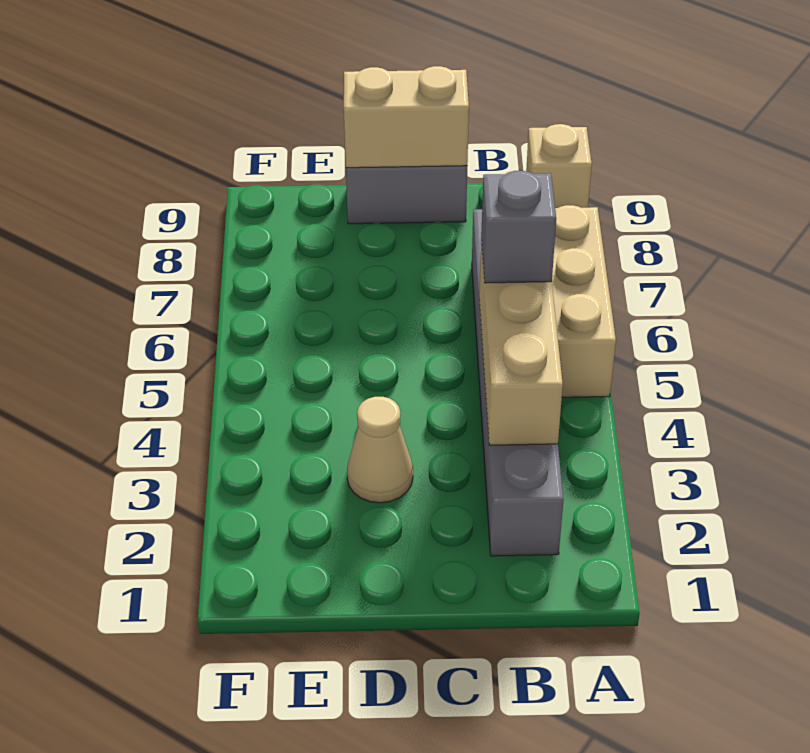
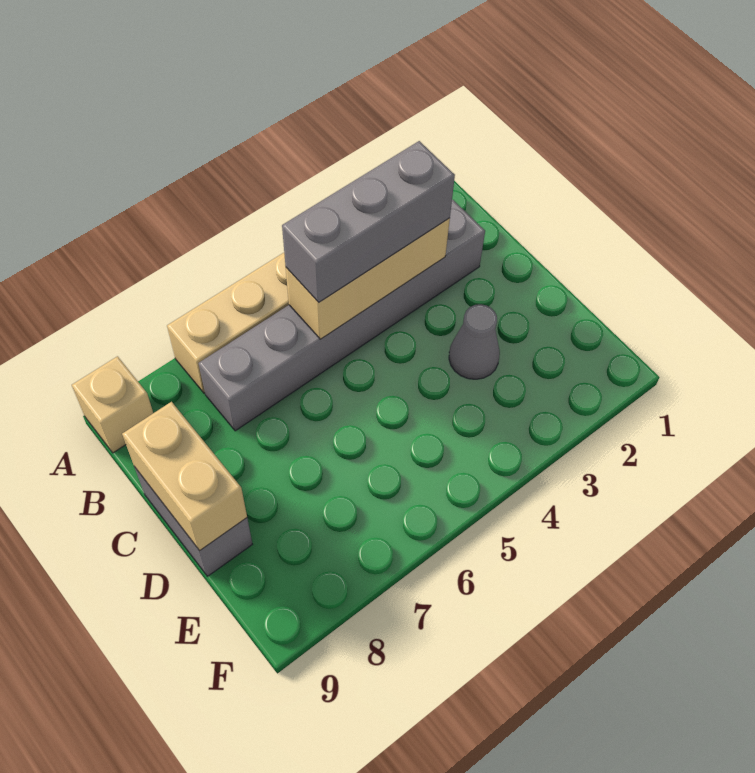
grey 1x1 brick [481,171,556,283] -> grey 1x3 brick [282,141,455,302]
tan 1x1 cone [347,397,413,503] -> grey 1x1 cone [449,304,500,379]

